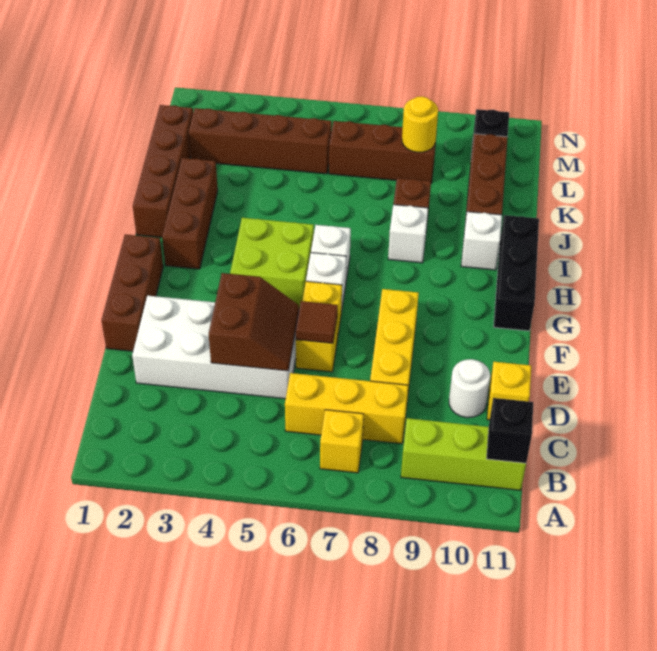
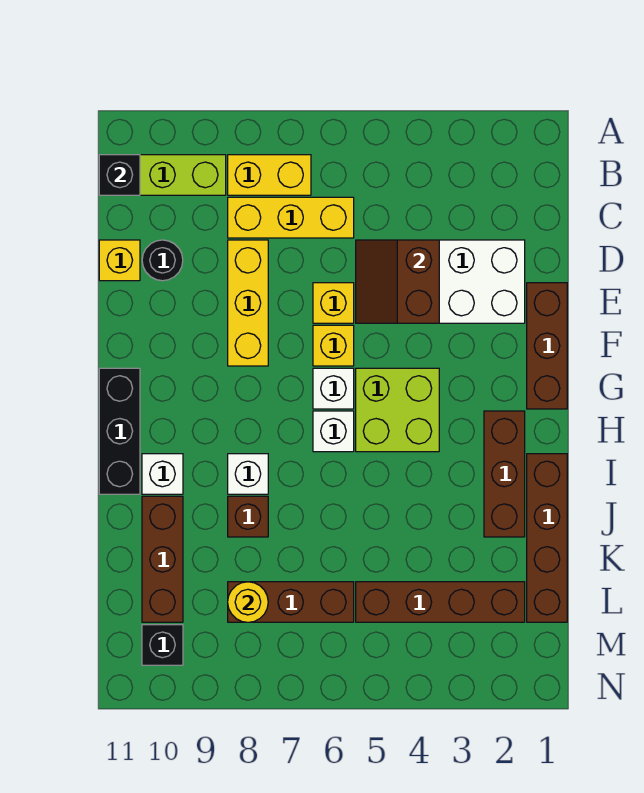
yellow 1x1 brick [320,410,364,473] -> yellow 1x2 brick [228,155,311,195]
white 1x1 round brick [449,359,490,418] -> black 1x1 round brick [142,240,183,281]
brown 1x1 tile [296,301,338,343] -> none

